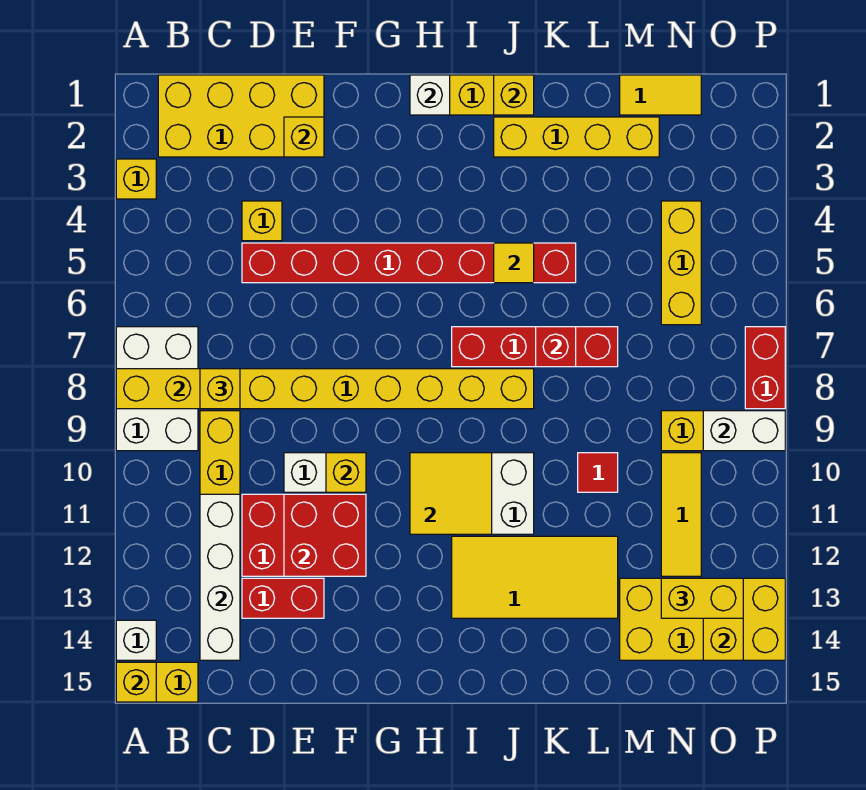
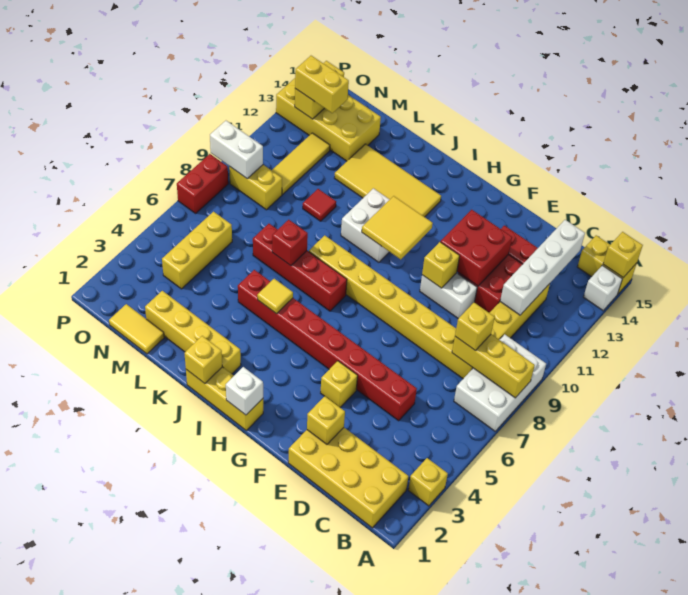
yellow 1x1 brick [242,201,282,241] -> yellow 1x1 brick moved to [321,361,358,407]

